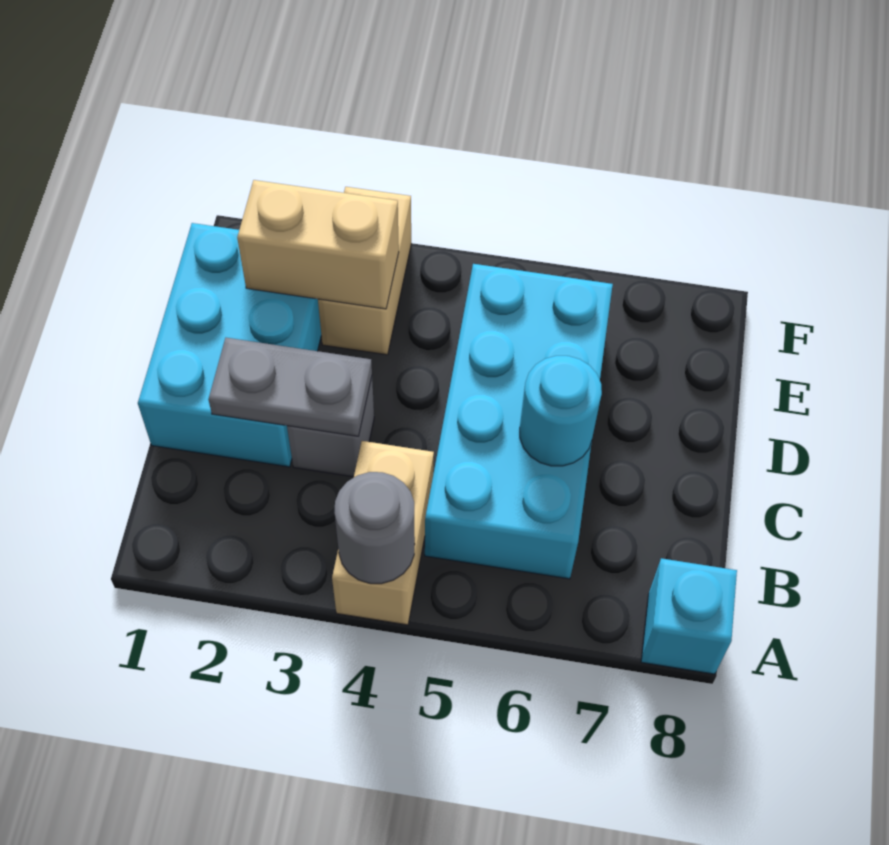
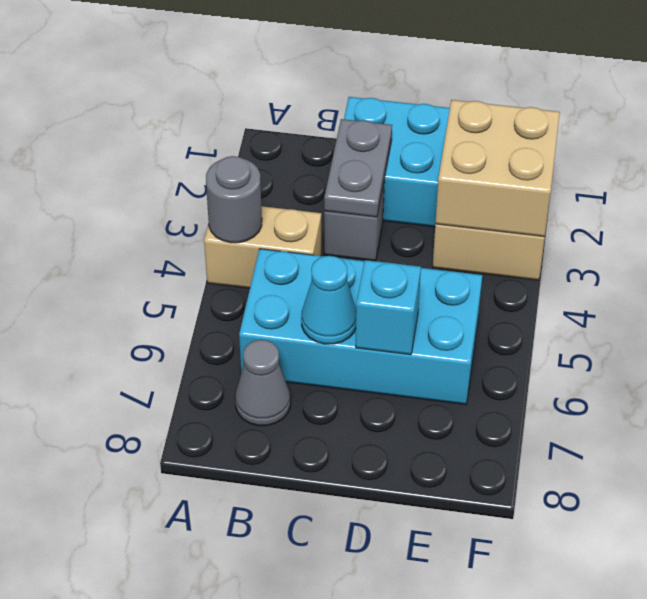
cyan 1x1 brick [641,558,737,674] -> cyan 1x1 brick moved to [356,260,421,355]
none -> grey 1x1 cone [235,340,290,426]
cyan 1x1 round brick [520,356,602,466] -> cyan 1x1 cone [302,256,356,344]
tan 1x2 brick [237,180,399,309] -> tan 2x2 brick [435,100,560,237]

